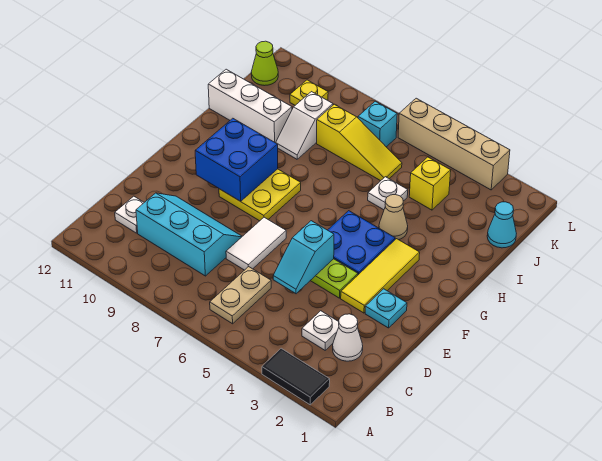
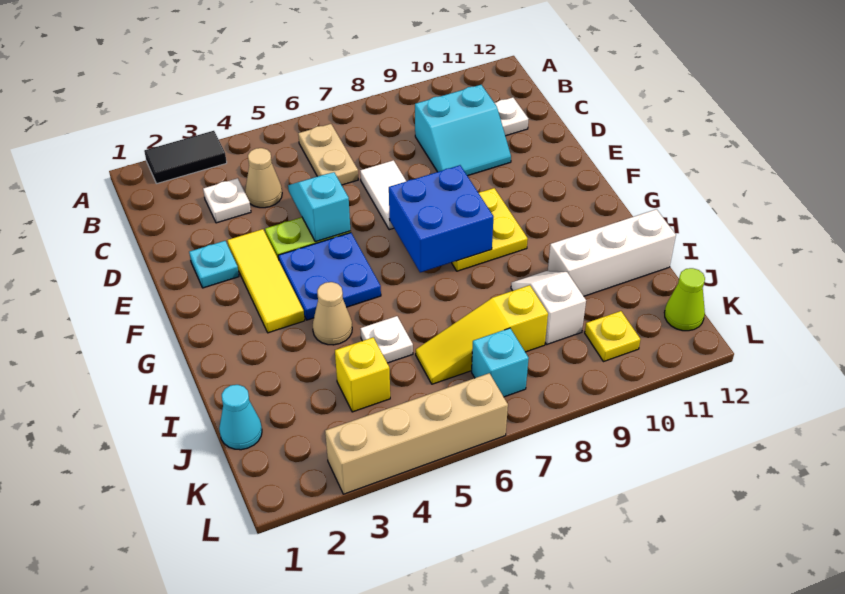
white 1x1 cone [333,314,363,361] -> none
none -> tan 1x1 cone [245,148,282,208]
cyan 2x3 slope [136,193,242,276] -> cyan 2x2 slope [415,85,511,176]
blue 2x2 brick [195,118,278,201] -> blue 2x2 brick moved to [389,165,494,272]

